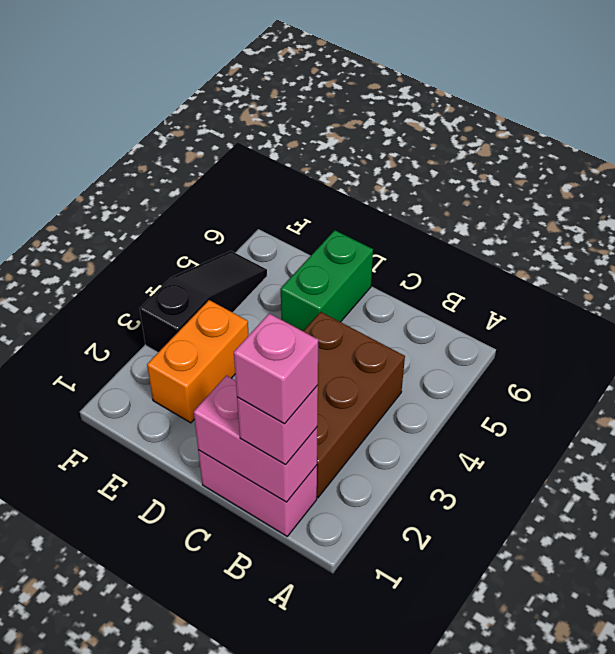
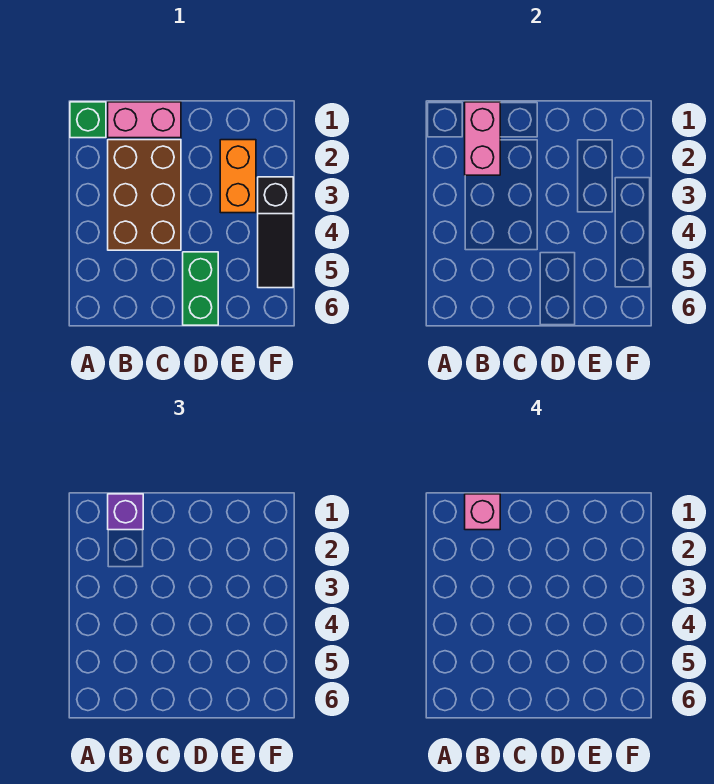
none -> green 1x1 brick [70,102,106,138]
pink 1x2 brick [194,376,317,502] -> pink 1x2 brick turned to [465,102,500,175]
pink 1x1 brick [237,385,318,465] -> purple 1x1 brick [108,494,143,530]

